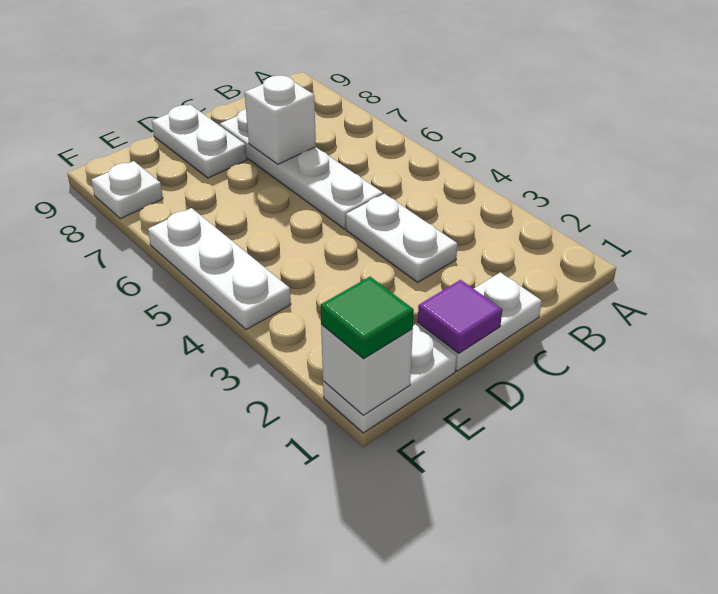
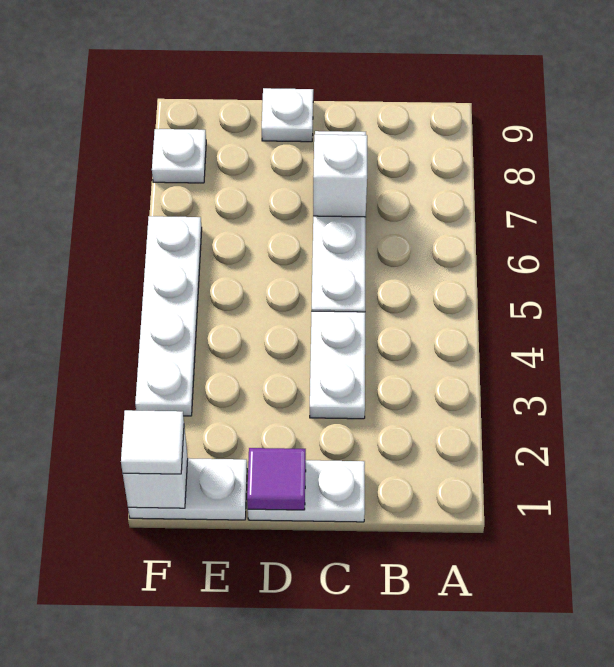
white 1x2 plate [152,105,247,178] -> white 1x1 plate [262,88,313,142]
green 1x1 tile [321,277,414,359] -> white 1x1 tile [121,410,184,474]
white 1x3 plate [148,208,291,330] -> white 1x4 plate [135,216,202,416]

